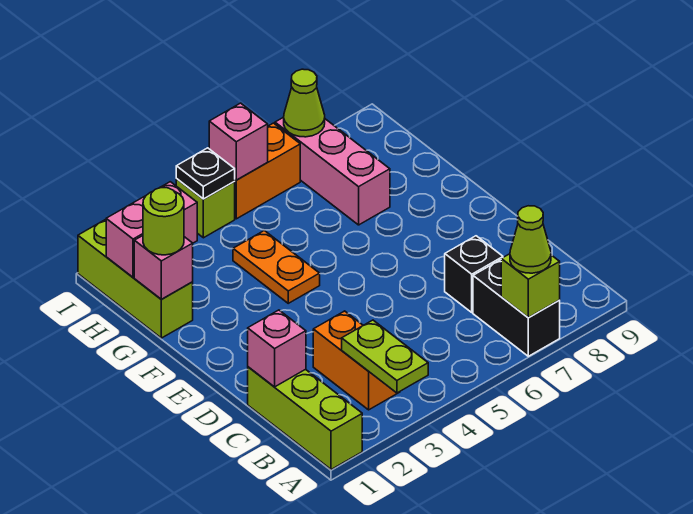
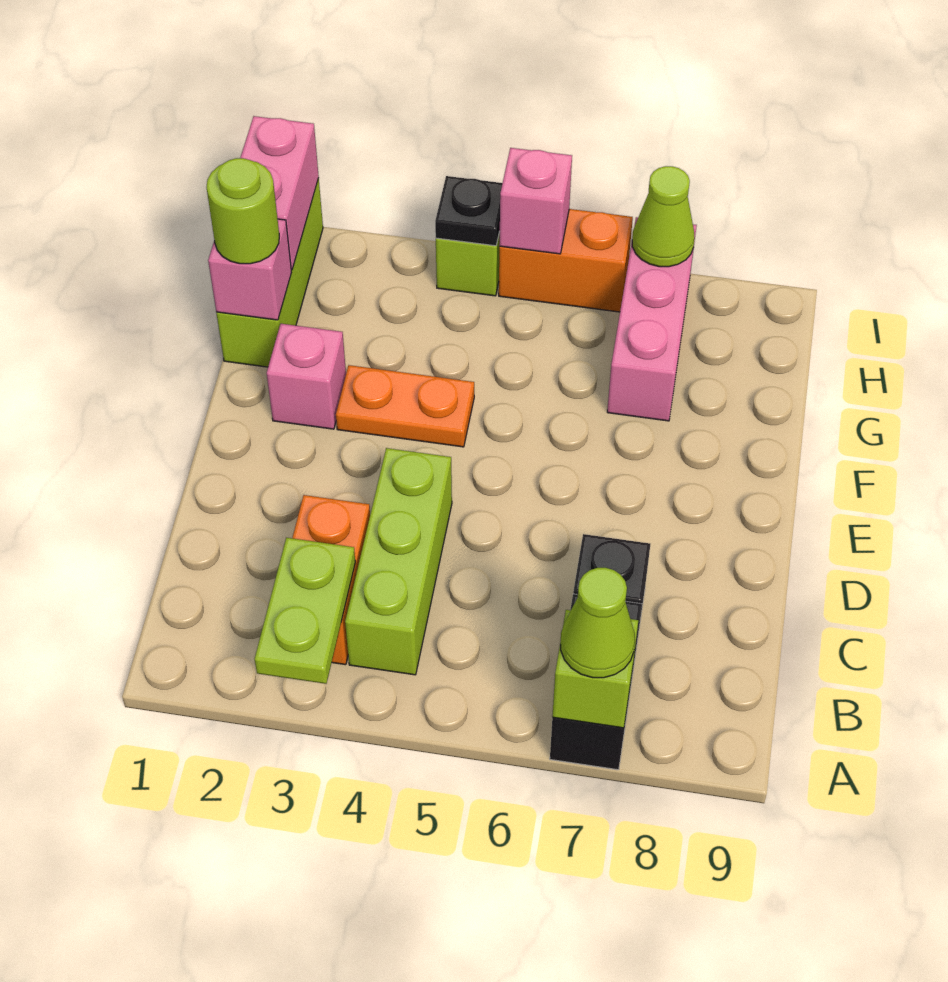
lime 1x3 brick [248,367,362,470] -> lime 1x3 brick moved to [345,448,452,675]
pink 1x1 brick [248,310,306,387] -> pink 1x1 brick moved to [267,324,346,429]
orange 1x2 plate [233,231,320,303] -> orange 1x2 plate turned to [336,365,474,447]
pink 1x2 brick [106,182,197,277] -> pink 1x2 brick turned to [240,116,319,270]

